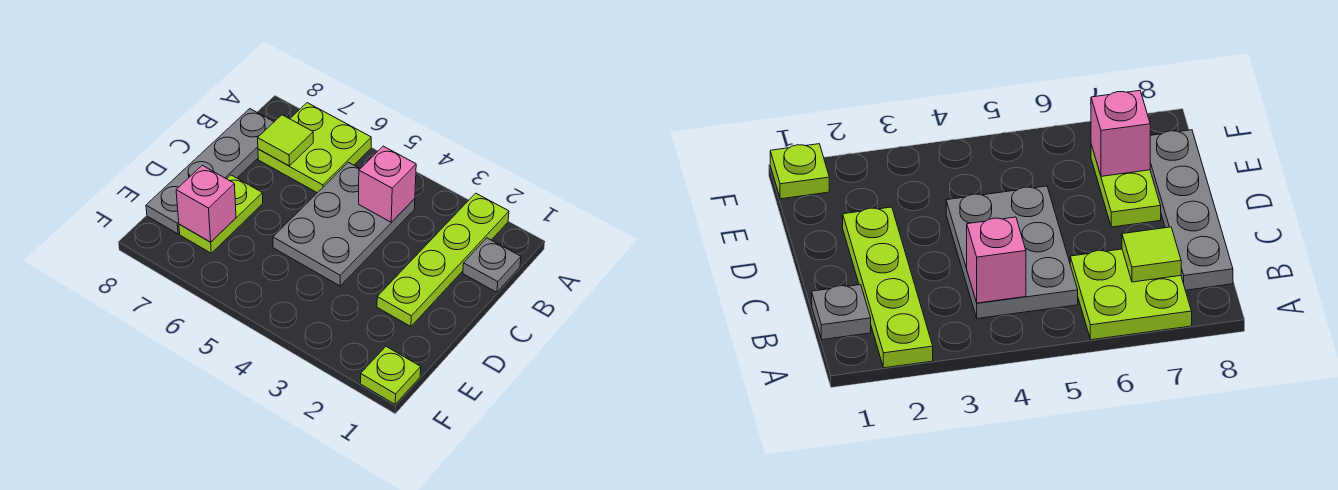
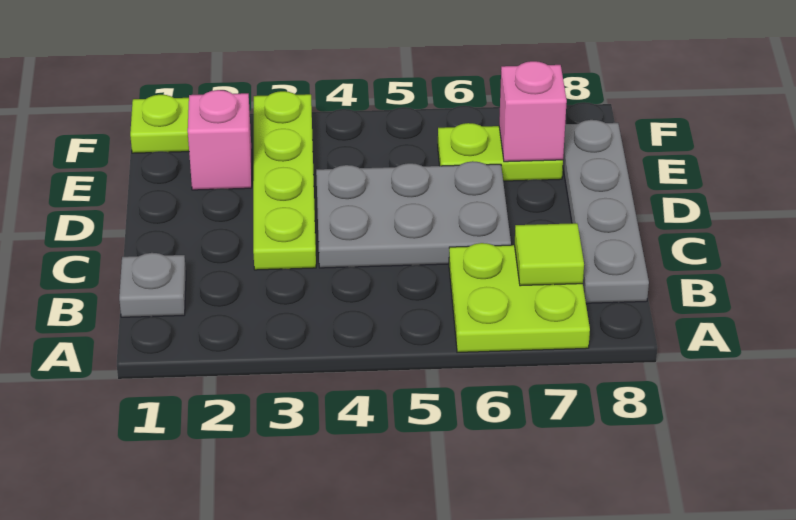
lime 1x4 plate [377,193,509,326] -> lime 1x4 plate moved to [253,91,316,270]
grey 2x3 plate [273,162,415,286] -> grey 2x3 plate turned to [316,161,511,268]
pink 1x1 brick [359,146,416,222] -> pink 1x1 brick moved to [188,90,252,190]
lime 1x2 plate [179,175,263,253] -> lime 1x2 plate turned to [438,123,563,181]

